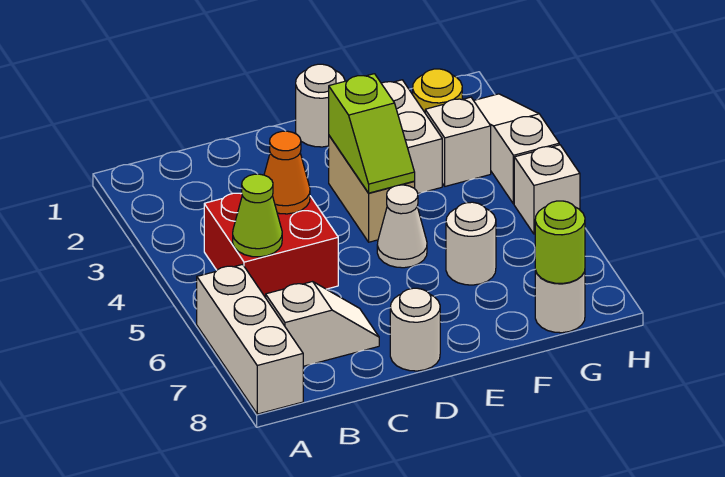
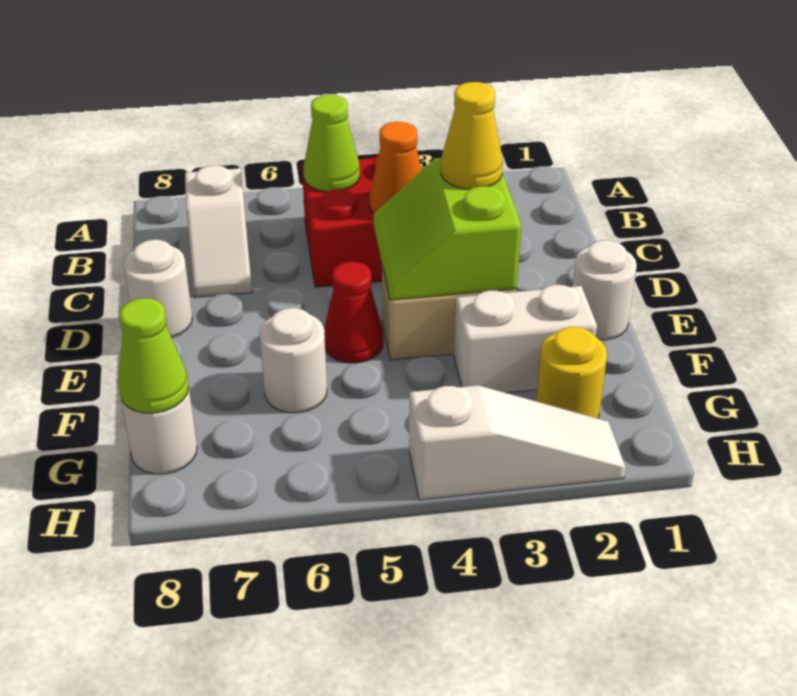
white 1x3 brick [197,264,303,414] -> none
none -> yellow 1x1 cone [441,82,503,189]
lime 1x2 slope [329,74,415,193] -> lime 2x2 slope [374,158,521,300]
white 1x1 cone [377,185,427,268] -> red 1x1 cone [324,262,383,363]
white 1x1 brick [425,97,491,186] -> none
lime 1x1 round brick [535,201,585,283] -> lime 1x1 cone [118,298,189,413]
white 1x1 brick [514,145,580,234] -> none

